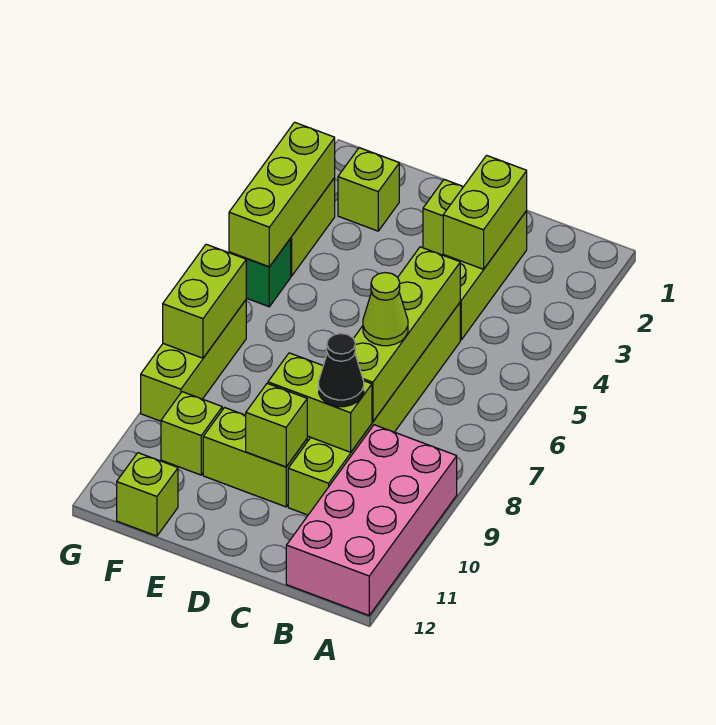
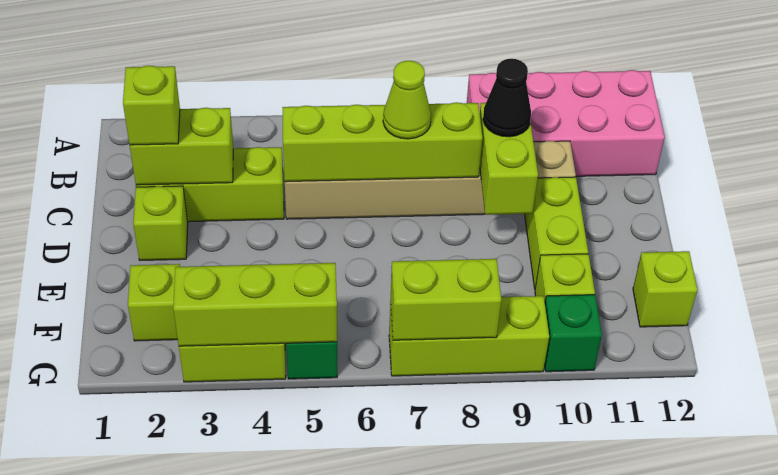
lime 1x6 brick [288,303,460,515] -> tan 1x6 brick [285,141,576,219]
lime 1x1 brick [246,384,307,467] -> lime 1x1 brick moved to [123,66,180,145]
none -> green 1x1 brick [545,295,602,372]

